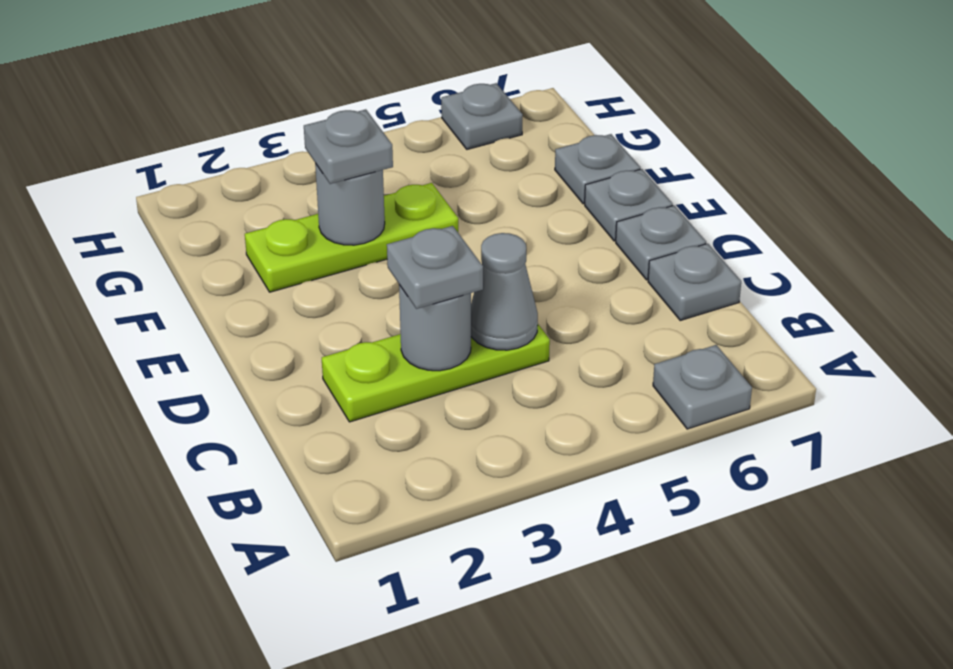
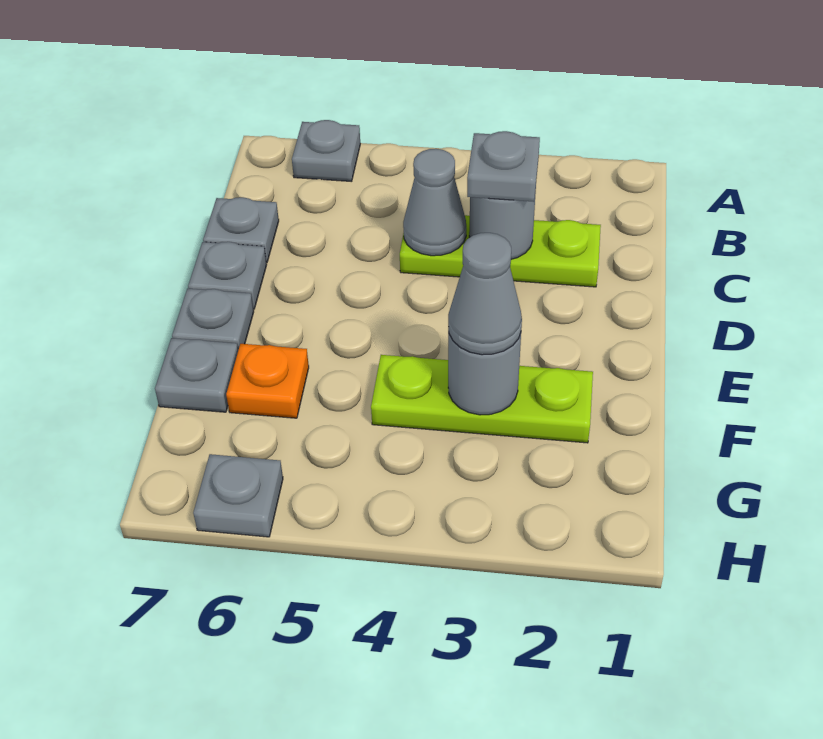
grey 1x1 plate [304,109,393,184] -> grey 1x1 cone [448,233,522,355]
none -> orange 1x1 plate [226,344,309,418]

